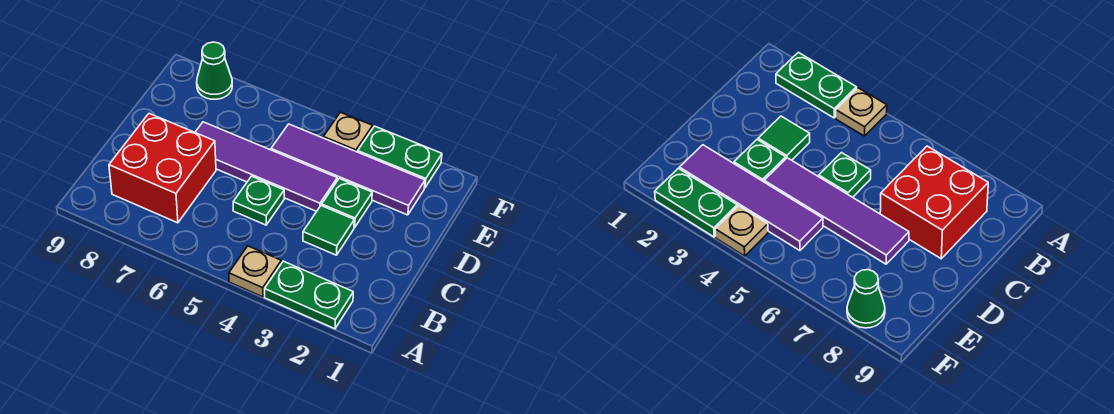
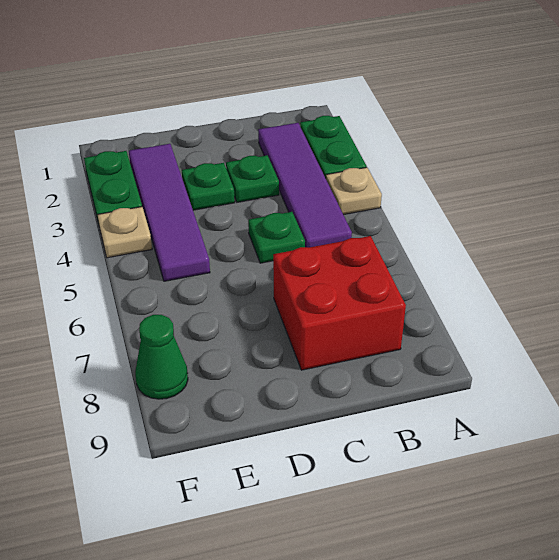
green 1x1 tile [303,206,354,255] -> green 1x1 plate [226,155,279,202]
purple 1x4 tile [195,122,337,211] -> purple 1x4 tile moved to [258,123,352,247]

